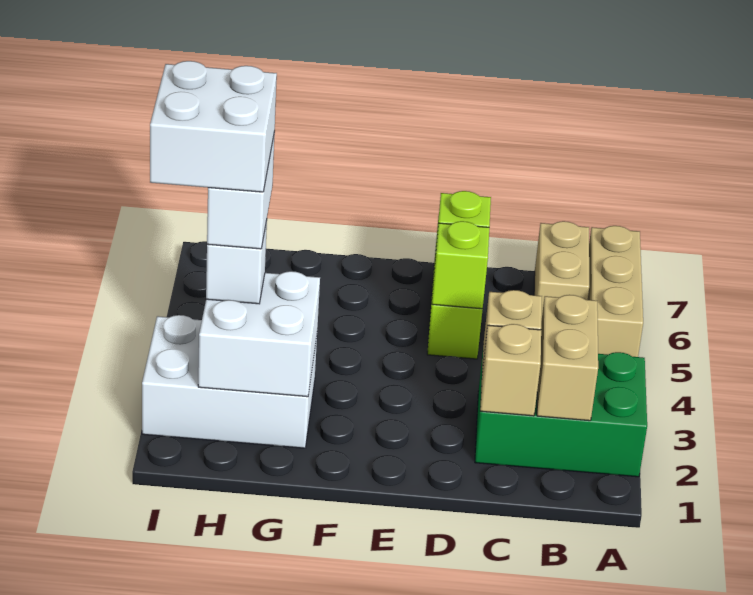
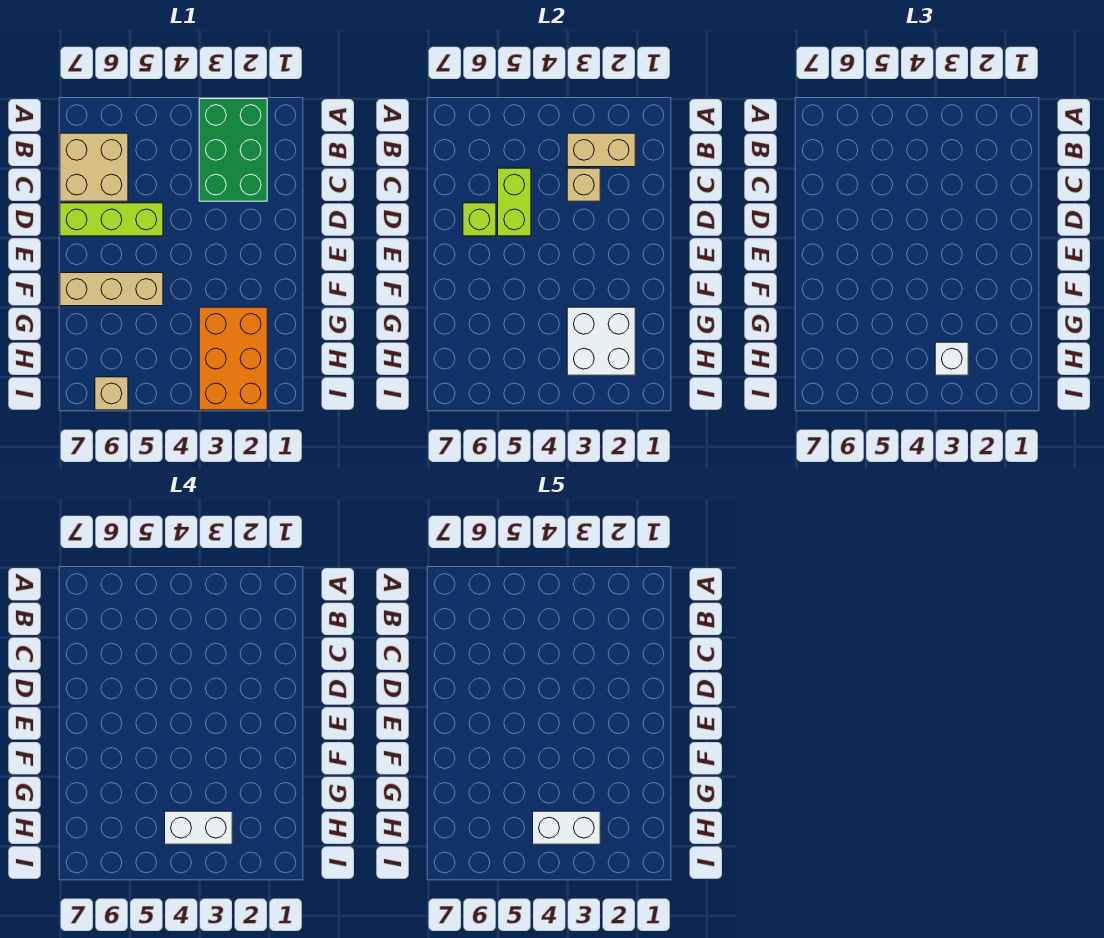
tan 1x3 brick [588,226,643,357] -> tan 1x3 brick moved to [60,273,163,306]
tan 1x2 brick [534,221,589,320] -> tan 2x2 brick [60,133,128,201]
tan 1x1 brick [480,324,541,416] -> tan 1x1 brick moved to [95,377,128,410]
lime 1x1 brick [432,221,489,309] -> lime 1x2 brick [498,168,531,236]
white 2x3 brick [142,315,317,448] -> orange 2x3 brick [199,307,267,410]
white 2x2 brick [150,61,277,192] -> white 1x2 brick [533,811,600,844]

